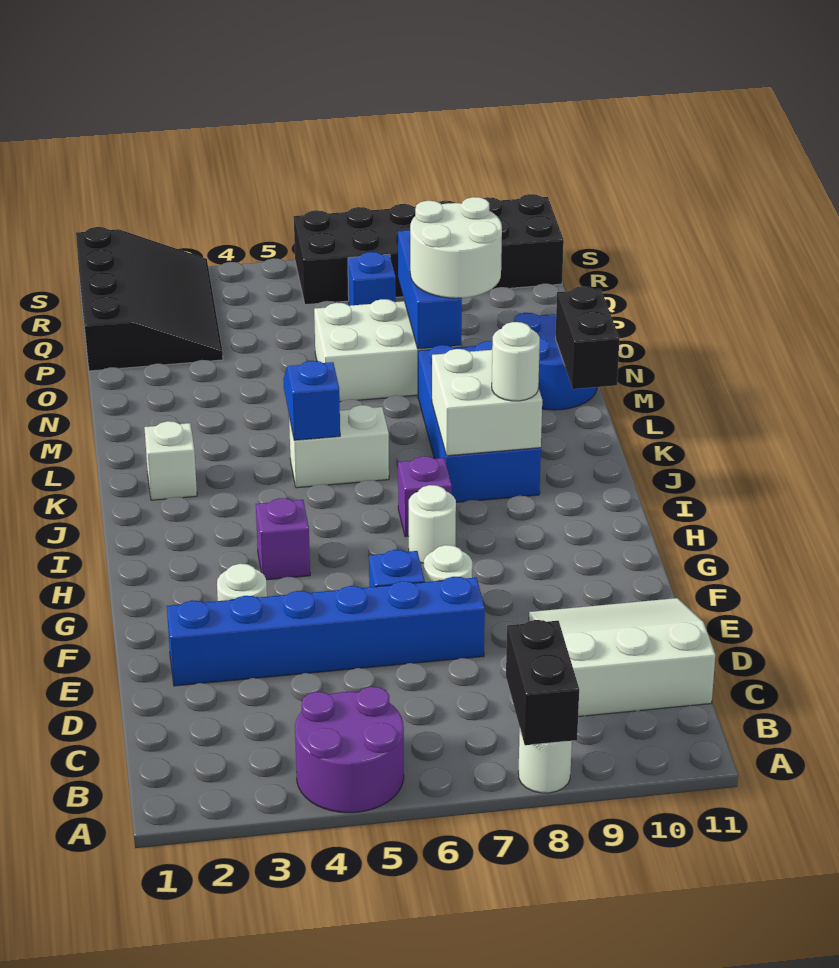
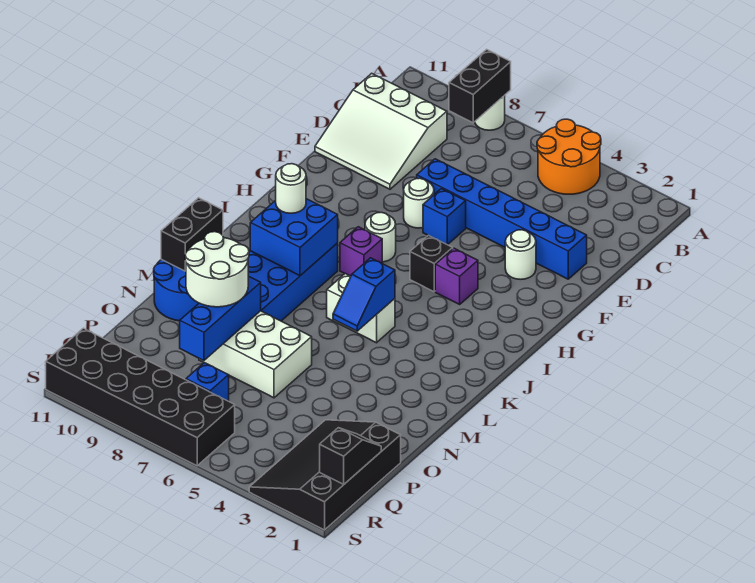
purple 2x2 round brick [295,687,404,813] -> orange 2x2 round brick [537,119,601,194]
none -> black 1x1 brick [410,235,453,292]
white 2x2 brick [432,349,542,456] -> blue 2x2 brick [250,199,338,276]
white 1x1 brick [144,421,197,500] -> none
none -> black 1x2 slope [320,428,381,485]

